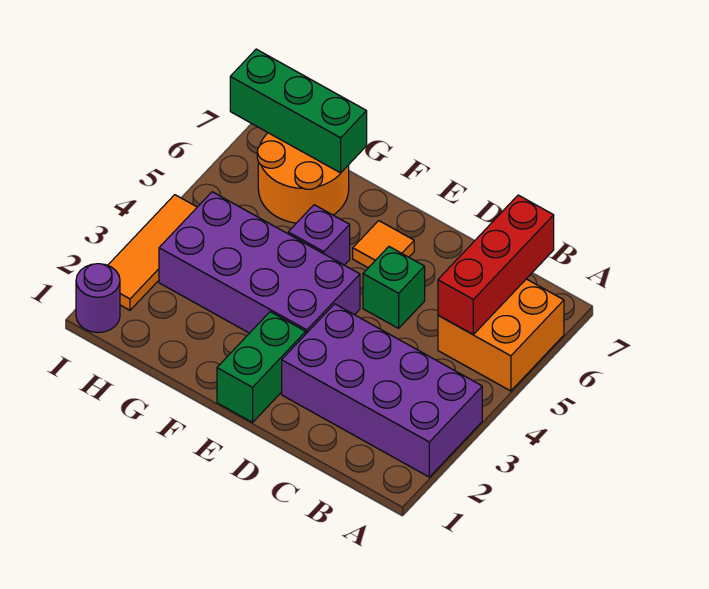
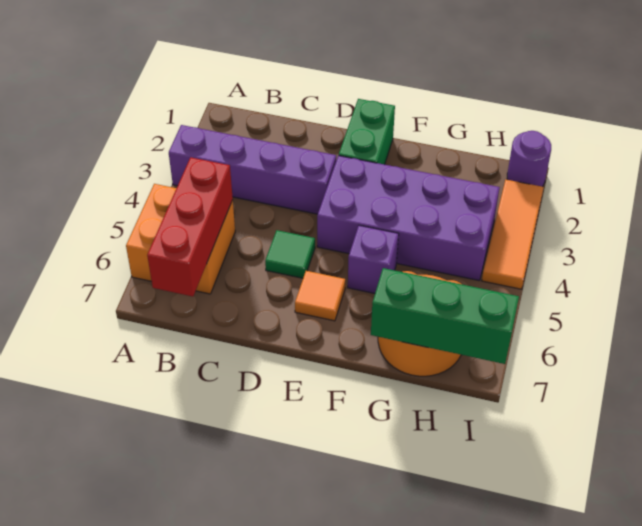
purple 2x4 brick [282,304,482,477] -> purple 1x4 brick [169,125,336,214]
green 1x1 brick [363,247,425,328] -> green 1x1 tile [265,230,315,278]

